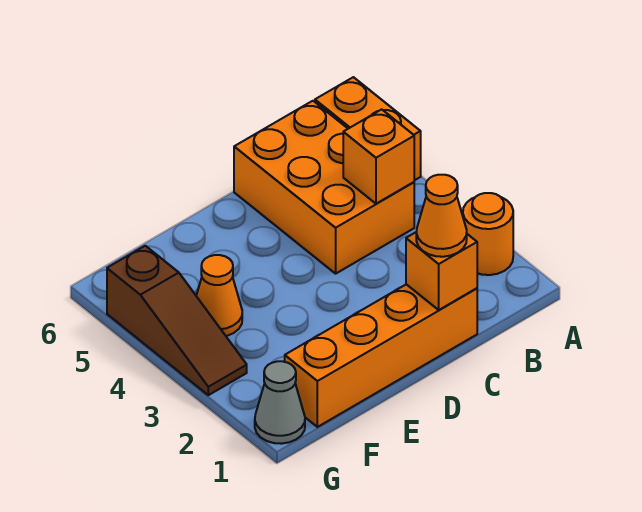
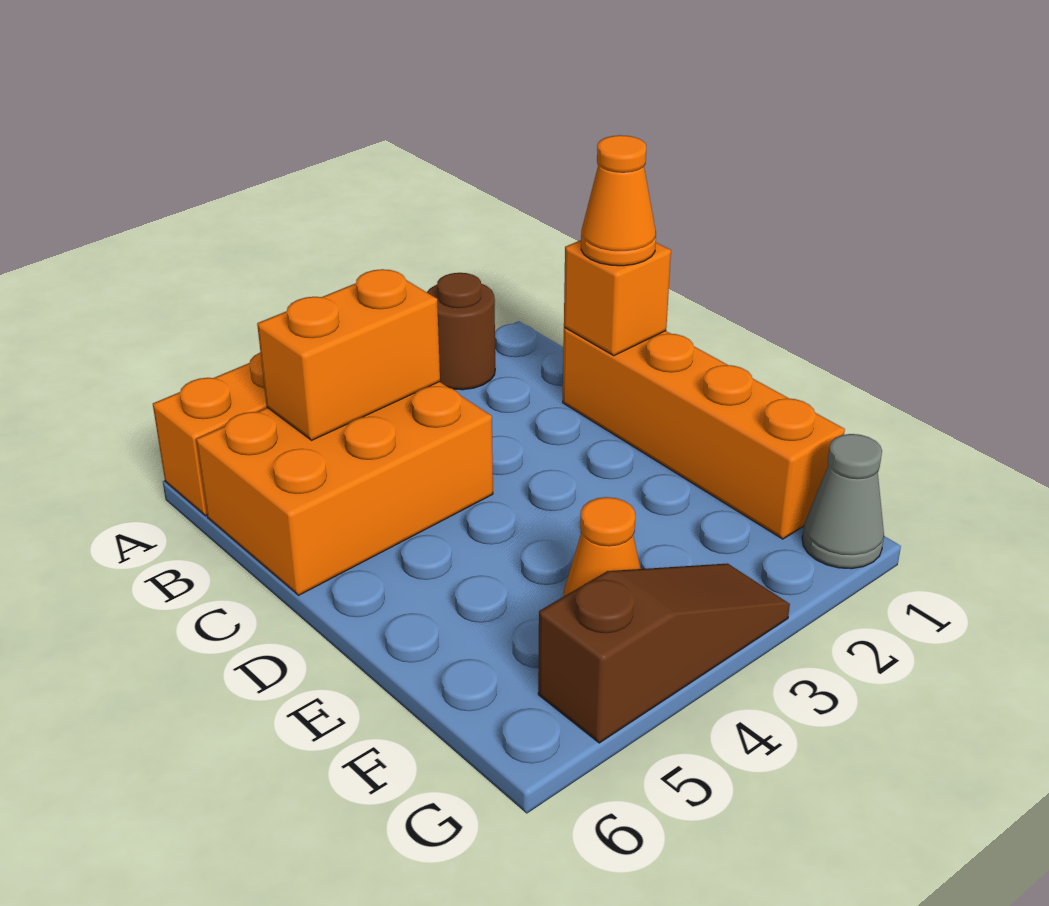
orange 1x1 round brick [463,193,513,275] -> brown 1x1 round brick [427,273,495,390]
orange 1x1 brick [343,109,414,204] -> orange 1x2 brick [257,269,440,440]

